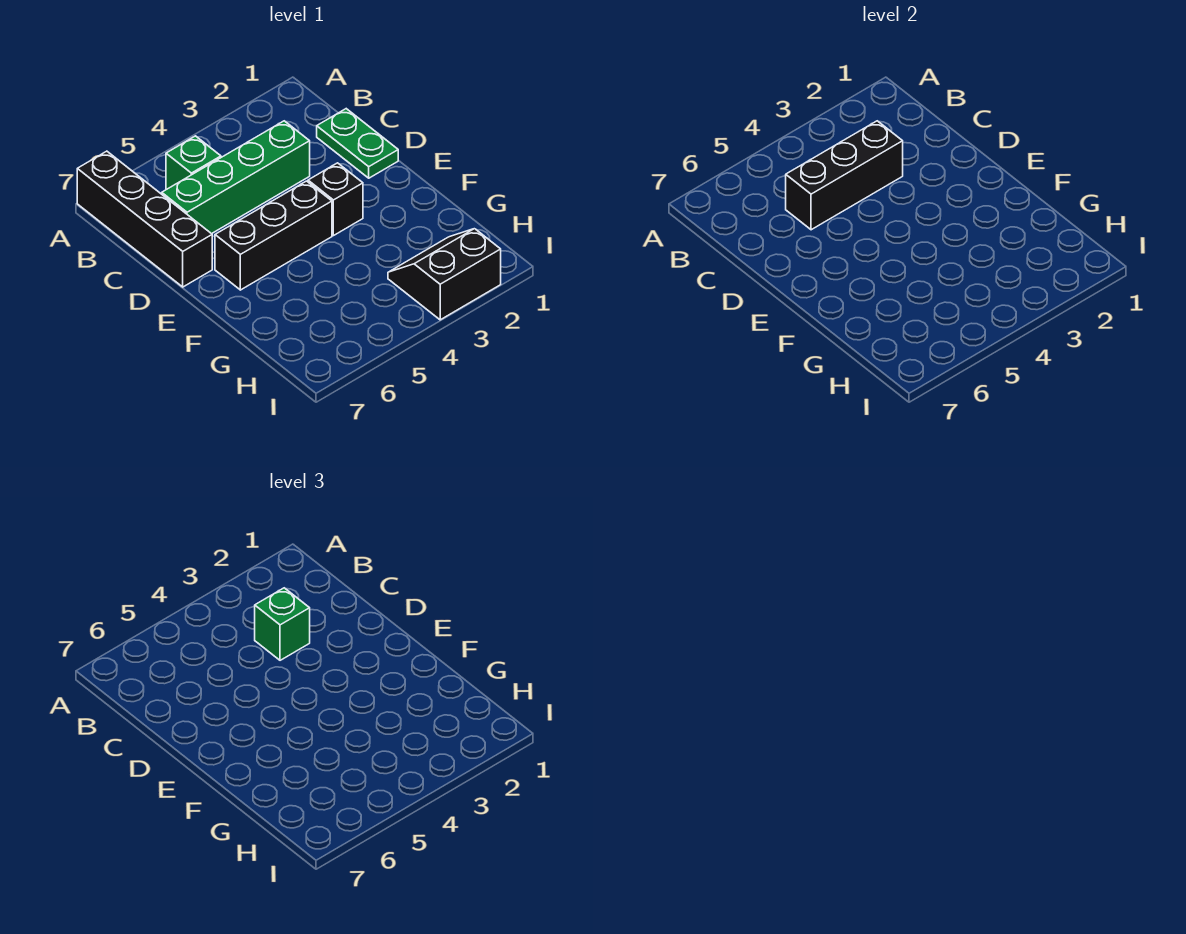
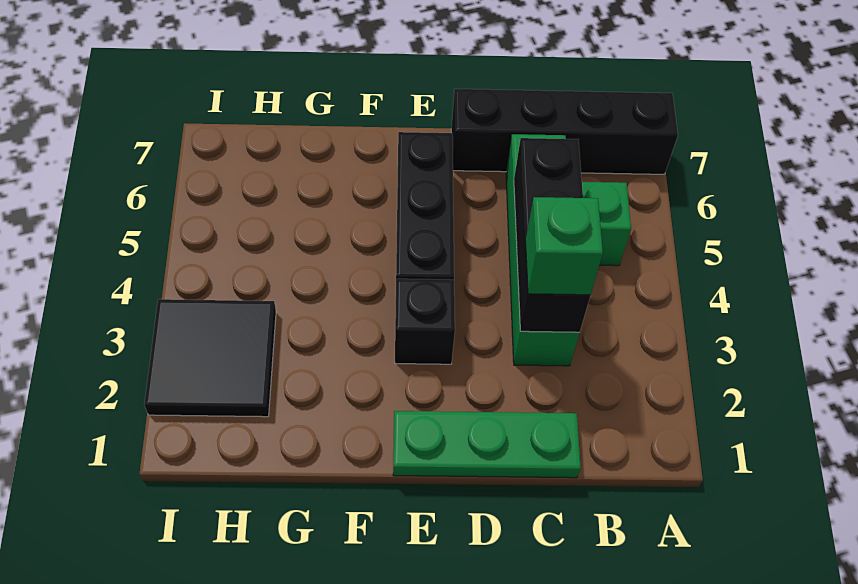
green 1x2 plate [317,109,398,178] -> green 1x3 plate [393,411,581,478]
black 2x2 slope [388,229,501,320] -> black 2x2 tile [144,299,276,417]

